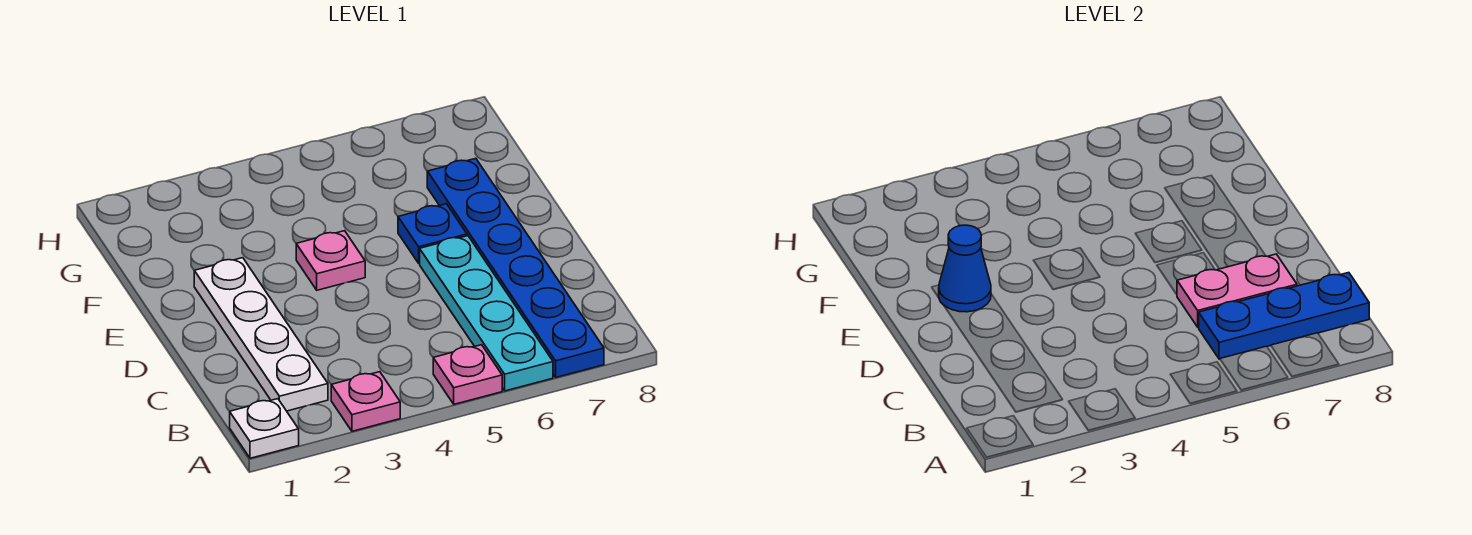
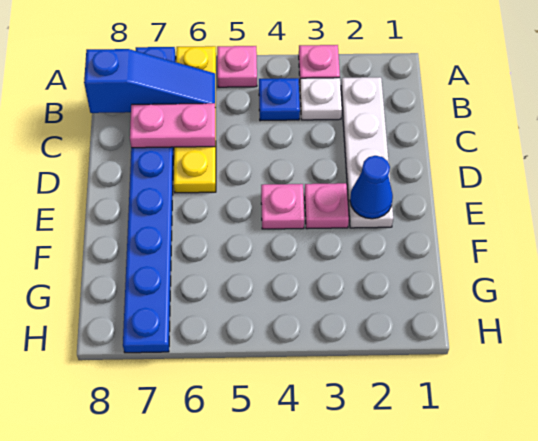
white 1x1 plate [230,399,299,458] -> white 1x1 plate moved to [300,78,342,120]
cyan 1x4 plate [420,236,553,391] -> yellow 1x4 plate [174,46,216,193]
blue 1x6 plate [427,158,604,377] -> blue 1x8 plate [123,47,176,353]
blue 1x3 plate [1199,273,1369,359] -> blue 1x3 slope [84,49,215,113]
none -> pink 1x1 plate [305,183,349,229]
blue 1x1 plate [398,204,467,263] -> blue 1x1 plate moved to [259,78,300,121]

